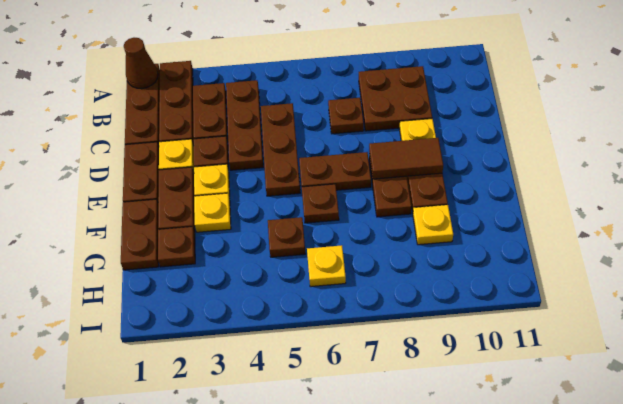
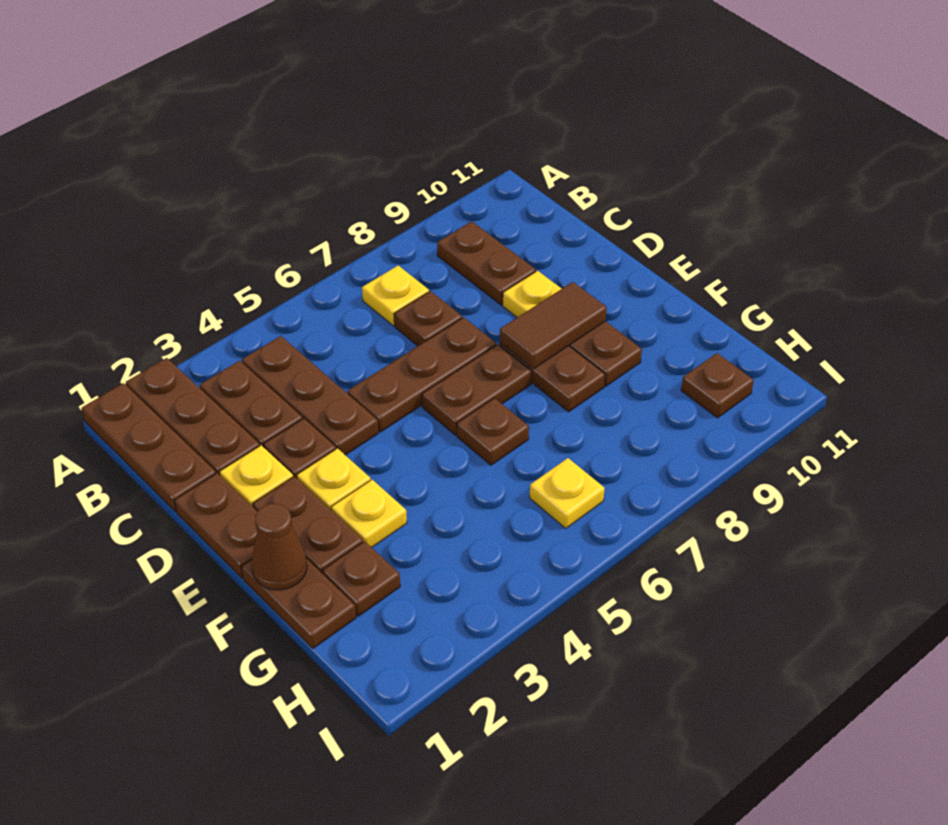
brown 1x1 cone [124,38,158,88] -> brown 1x1 cone moved to [251,504,307,590]
brown 2x2 plate [359,66,432,131] -> brown 1x2 plate [437,221,536,305]
brown 1x3 plate [261,103,300,196] -> brown 1x3 plate turned to [347,317,496,432]
brown 1x1 plate [268,217,305,257] -> brown 1x1 plate moved to [681,353,754,418]
yellow 1x1 plate [413,205,453,245] -> yellow 1x1 plate moved to [362,266,429,326]

